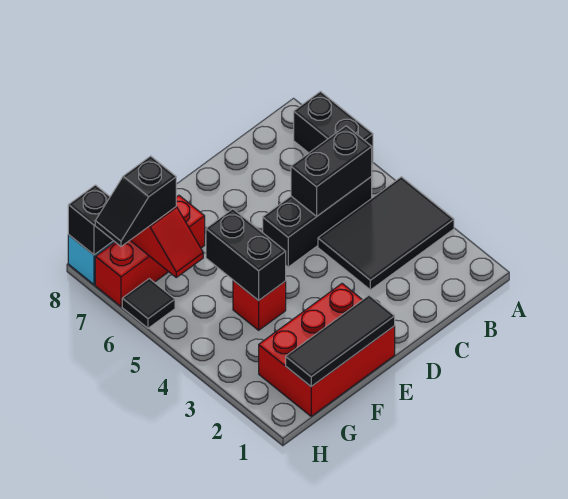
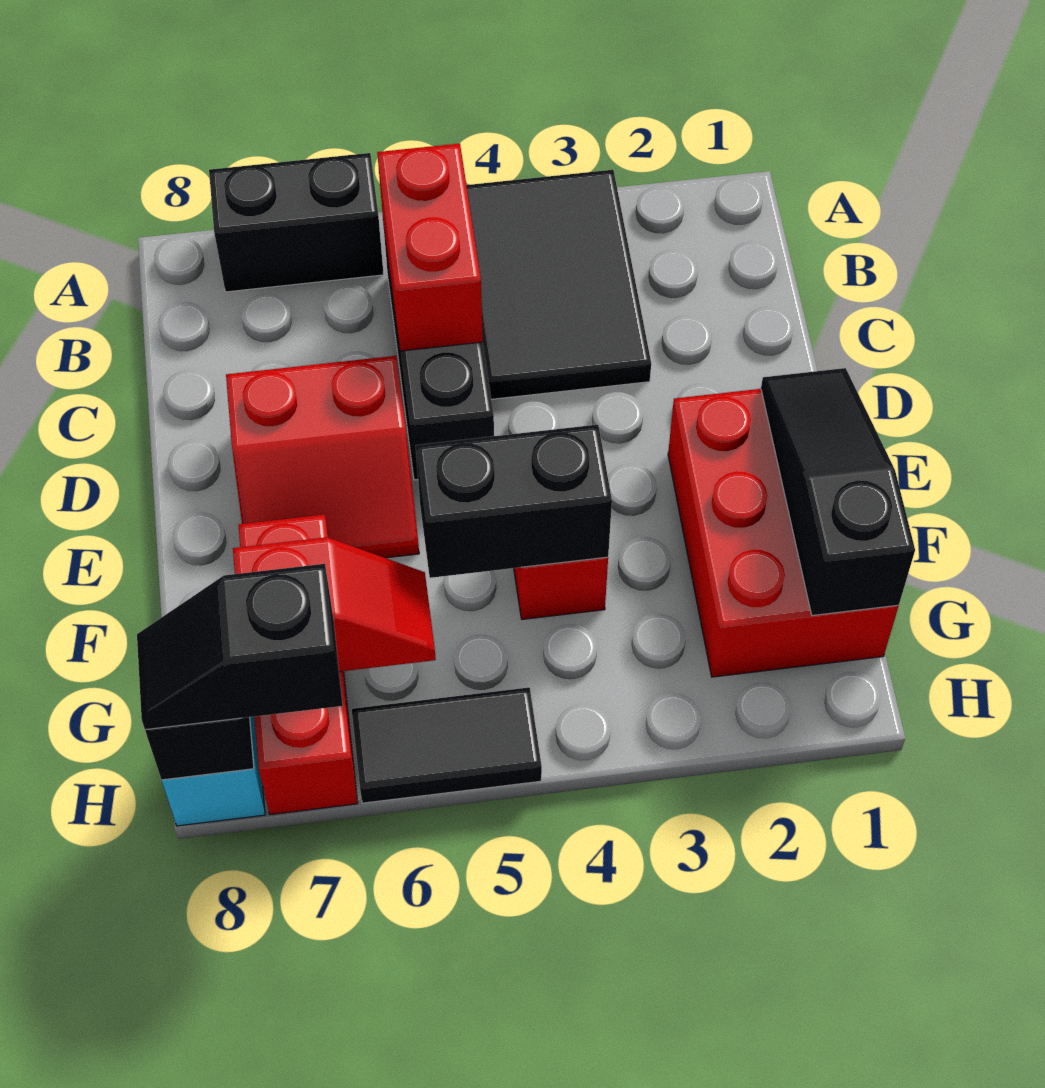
black 1x2 brick [291,126,372,216] -> red 1x2 brick [377,144,483,351]
none -> red 2x2 slope [226,356,419,558]
black 1x3 tile [286,295,395,386] -> black 1x3 slope [761,368,915,616]
black 1x2 slope [95,156,176,247] -> black 1x2 slope turned to [137,564,343,730]
black 1x1 tile [122,279,175,328] -> black 1x2 tile [352,687,542,803]

